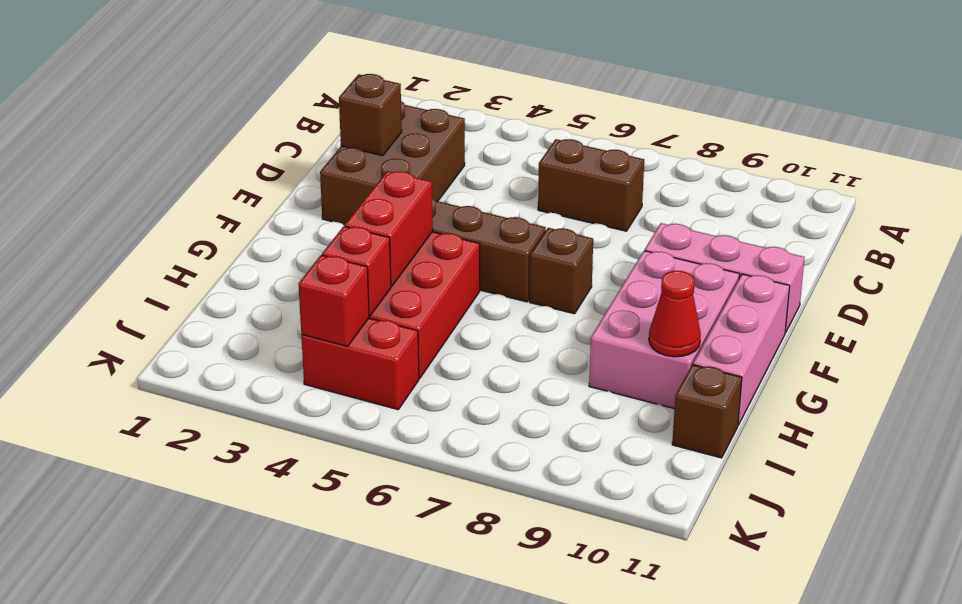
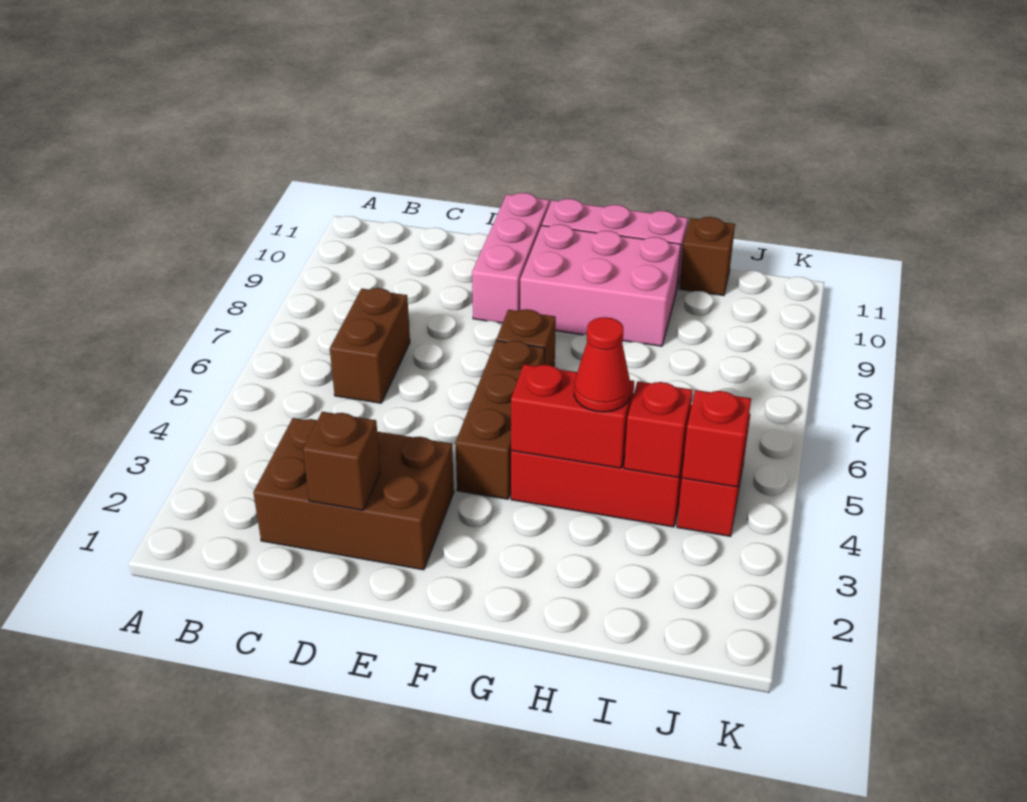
red 1x1 cone [649,271,701,357] -> red 1x1 cone moved to [574,317,630,412]

